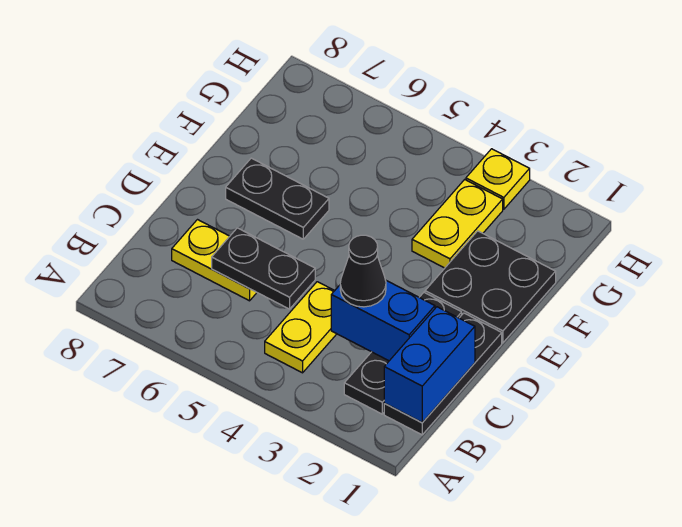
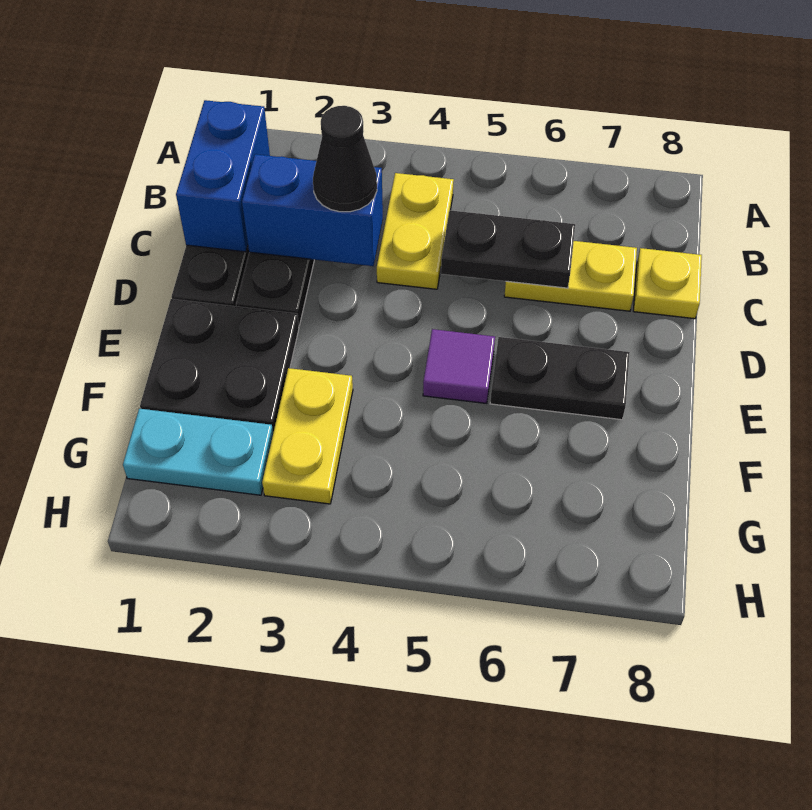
none -> purple 1x1 tile [423,329,495,404]
none -> cyan 1x2 plate [123,409,273,495]
yellow 1x1 plate [466,149,530,209] -> yellow 1x1 plate moved to [633,248,702,319]

